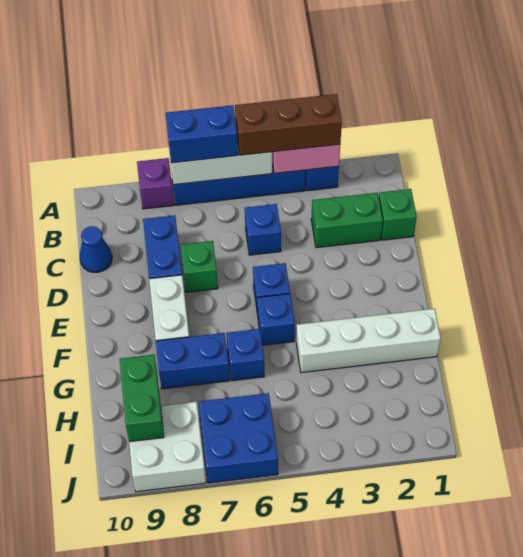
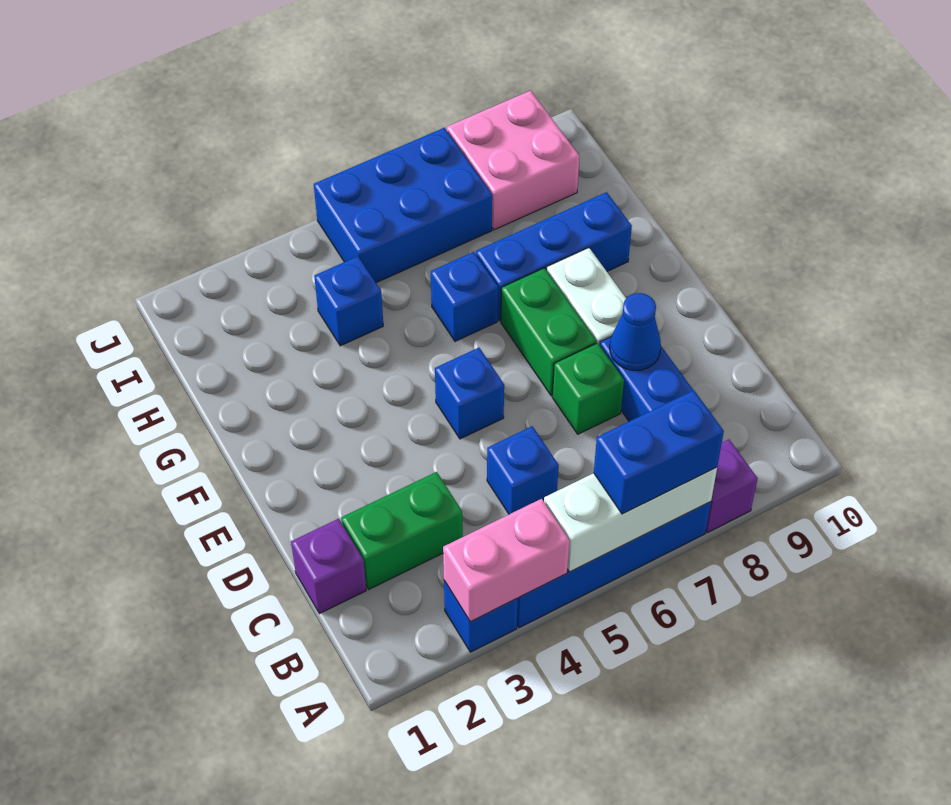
brown 1x3 brick [235,94,342,155] -> none
green 1x1 brick [379,189,417,240] -> purple 1x1 brick [291,519,366,614]
blue 1x1 cone [80,226,112,272] -> blue 1x1 cone moved to [610,293,661,370]
blue 1x1 brick [257,294,295,345] -> blue 1x1 brick moved to [314,256,383,346]
white 1x4 brick [296,309,441,373] -> none
blue 1x2 brick [156,333,230,389] -> blue 1x3 brick [476,192,632,321]
green 1x2 brick [120,355,164,442] -> green 1x2 brick moved to [501,268,597,396]
blue 2x2 brick [199,393,278,483] -> blue 2x3 brick [314,128,492,283]
white 2x2 brick [129,402,206,492] -> pink 2x2 brick [447,91,580,230]

